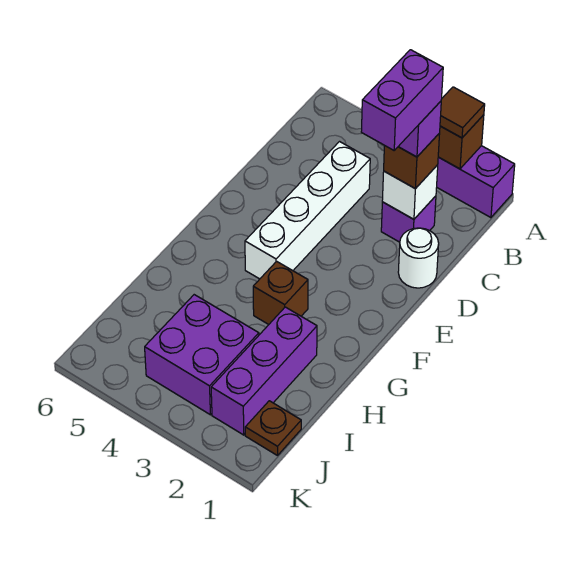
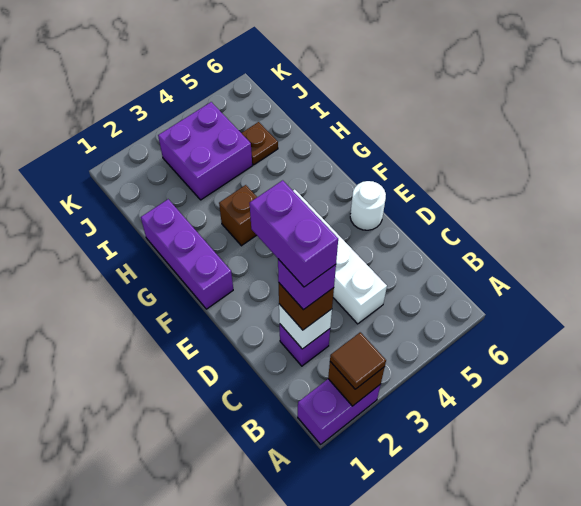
white 1x1 round brick [398,228,439,288] -> white 1x1 round brick moved to [350,181,386,230]
purple 1x3 brick [211,307,317,435] -> purple 1x3 brick moved to [141,199,233,309]
brown 1x1 plate [245,401,301,456] -> brown 1x1 plate moved to [242,122,278,165]

